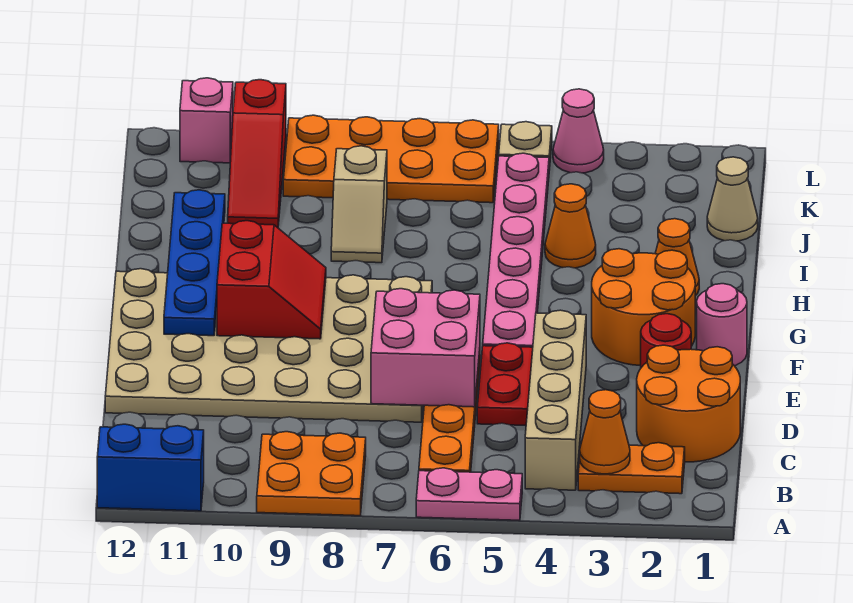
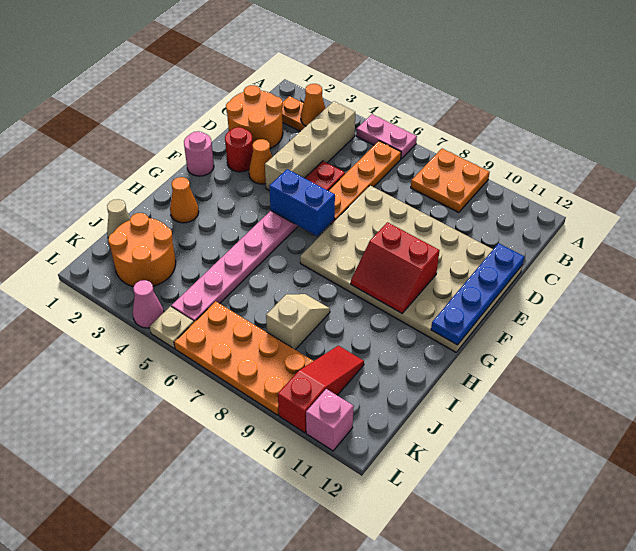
blue 1x2 brick [97,424,204,511] -> blue 1x2 brick moved to [269,169,335,236]
pink 2x2 brick [371,289,480,407] -> none
orange 2x2 round brick [592,249,695,366] -> orange 2x2 round brick moved to [108,213,176,287]
red 2x2 slope [217,221,326,339] -> red 2x2 slope turned to [351,222,440,313]
blue 1x4 plate [164,190,225,336] -> blue 1x4 plate moved to [431,243,524,345]
orange 1x1 cone [545,184,596,268] -> orange 1x1 cone moved to [249,139,272,184]

